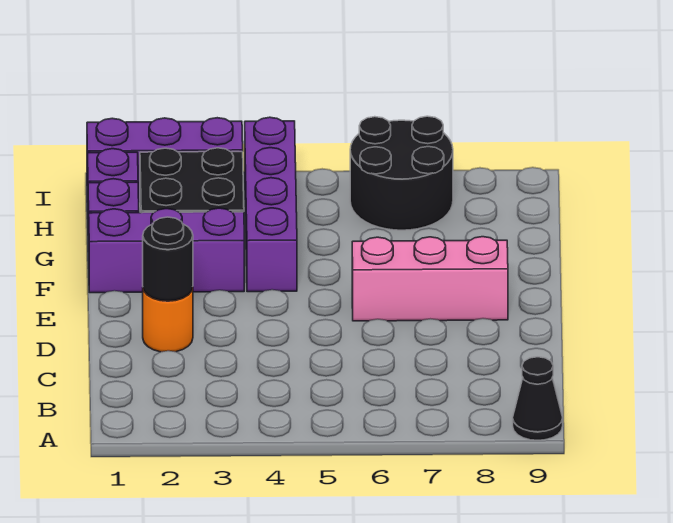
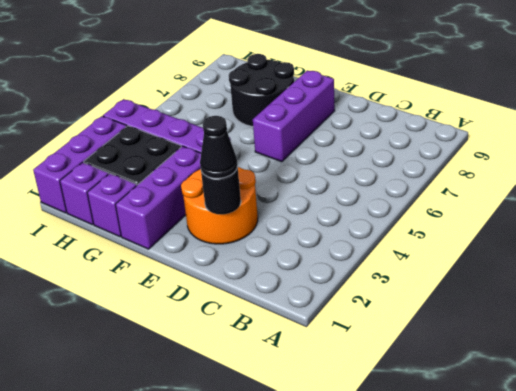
black 1x1 cone [513,357,563,440] -> black 1x1 cone moved to [200,116,238,178]
orange 1x1 round brick [143,288,193,352] -> orange 2x2 round brick [181,167,258,244]
pink 1x3 brick [352,237,508,321] -> purple 1x3 brick [253,70,335,162]
black 2x2 round brick [350,116,453,230] -> black 2x2 round brick moved to [229,54,294,127]

